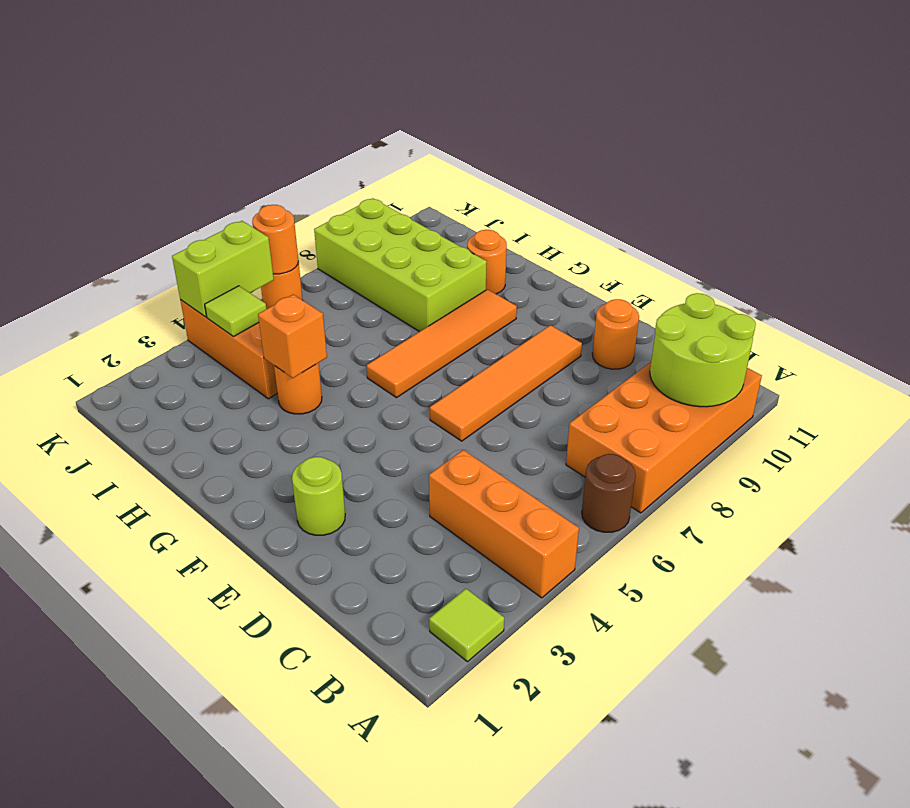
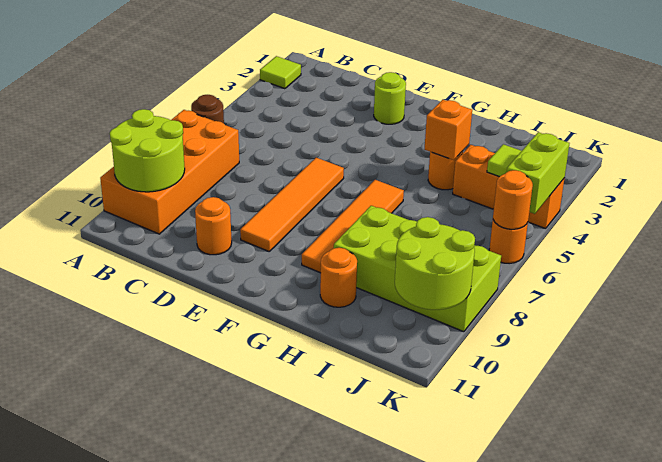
orange 1x3 brick [429,450,579,598] -> none
none -> lime 2x2 round brick [395,217,475,310]

